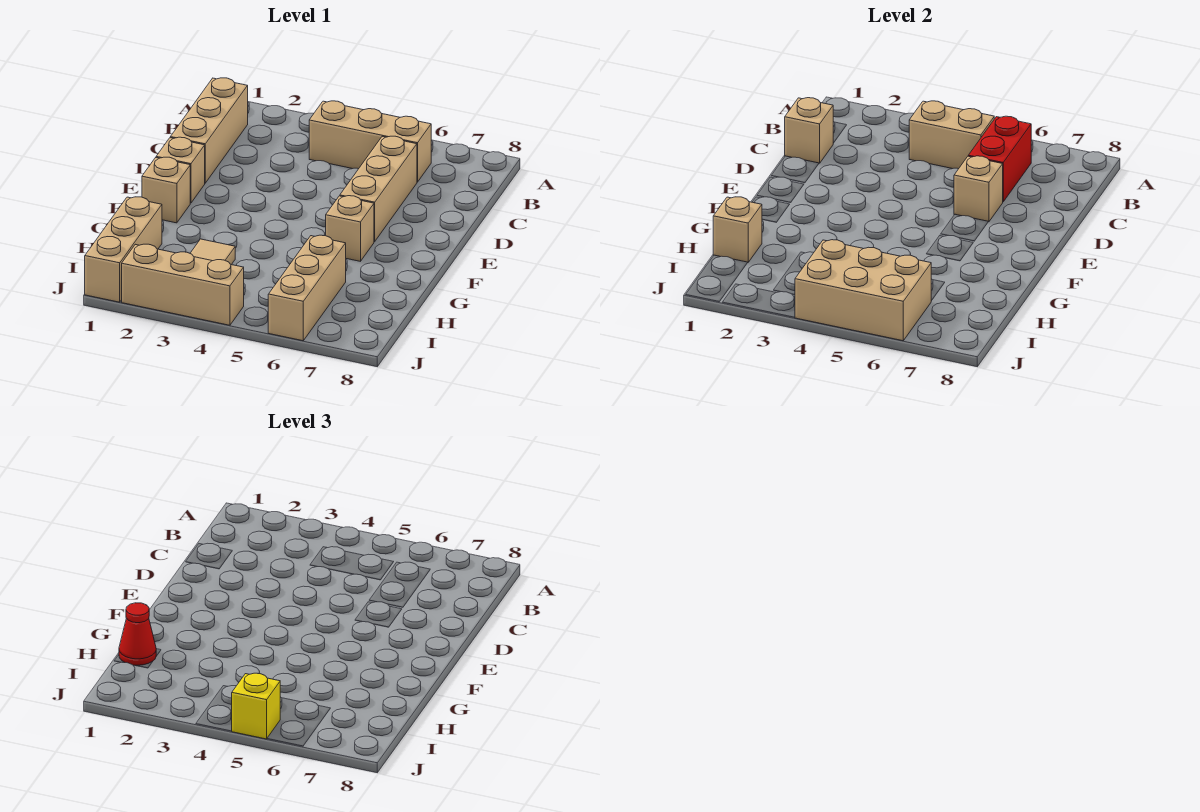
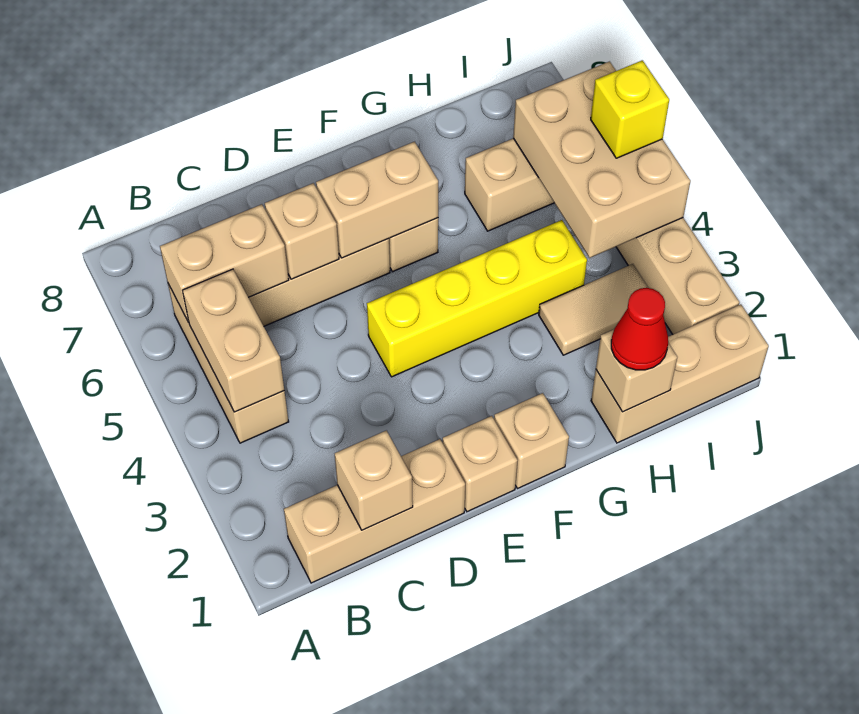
red 1x2 brick [968,116,1031,202] -> tan 1x2 brick [160,204,289,323]
none -> yellow 1x4 brick [367,220,587,377]
none -> tan 1x2 brick [316,142,438,258]

